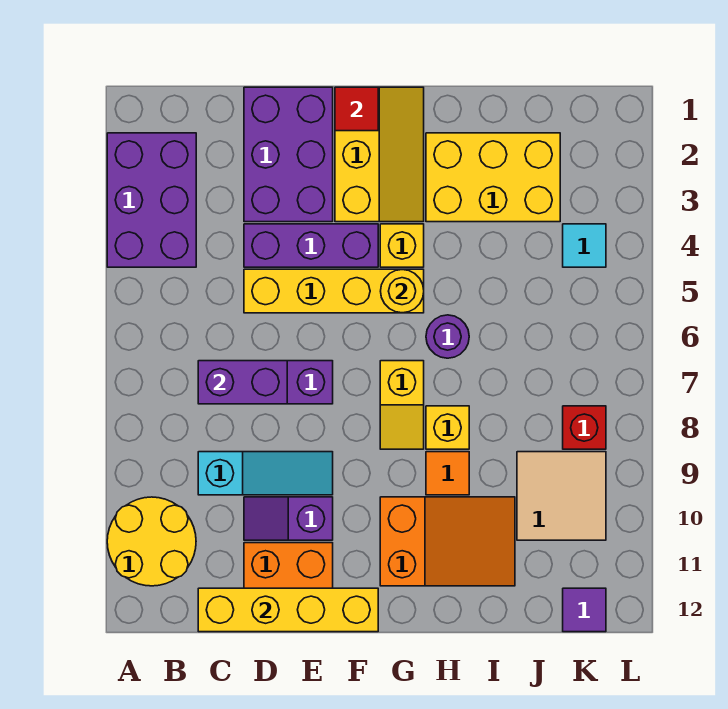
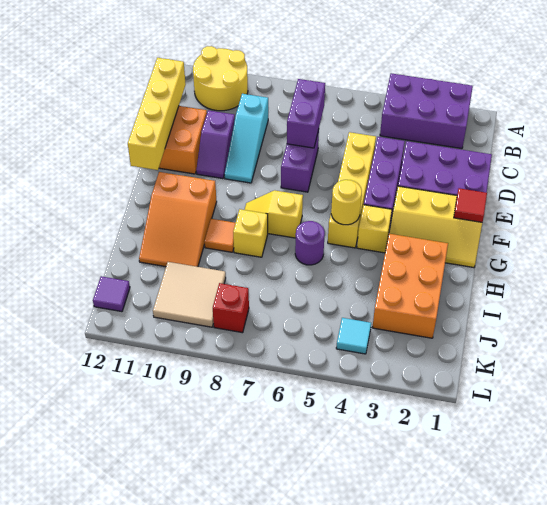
purple 1x2 slope [244,497,333,540] -> purple 1x2 slope turned to [196,110,235,179]
yellow 2x3 brick [426,133,560,222] -> orange 2x3 brick [372,234,448,338]

